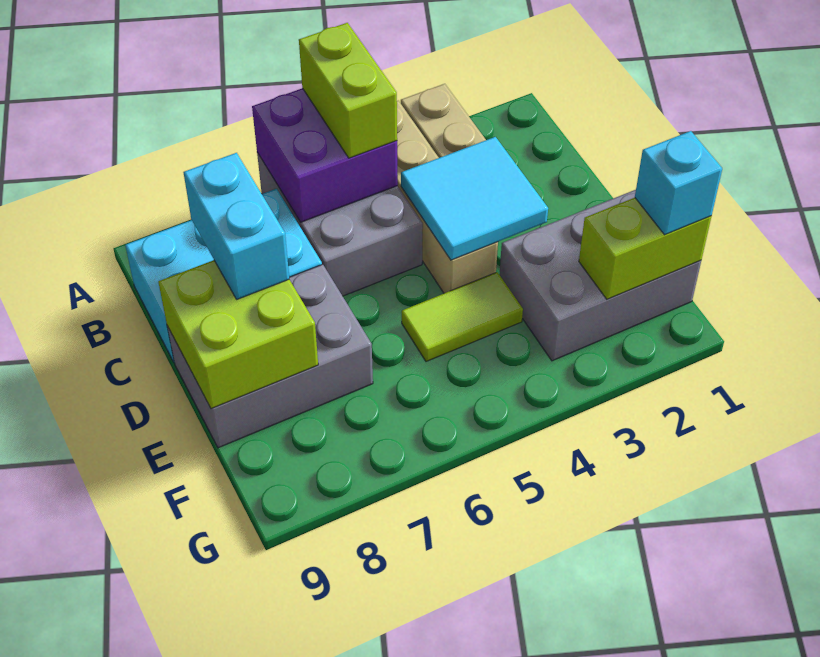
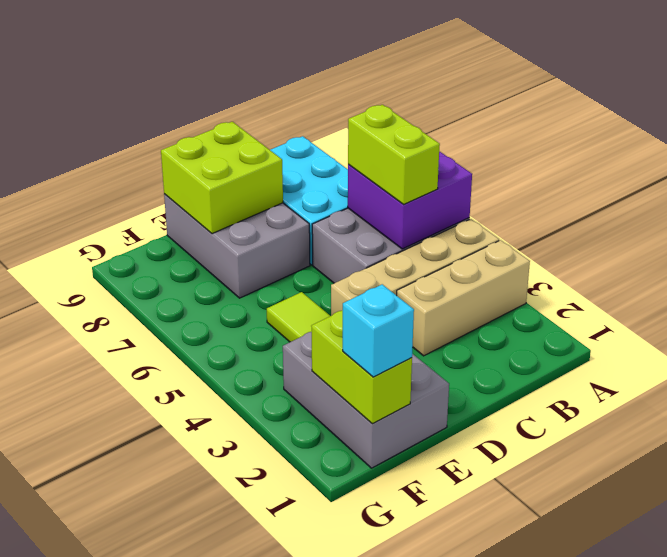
lime 1x2 brick [299,23,397,158] -> lime 1x2 brick turned to [348,105,440,205]
cyan 2x2 tile [401,137,548,260] -> none
cyan 1x2 brick [184,153,289,299] -> none

